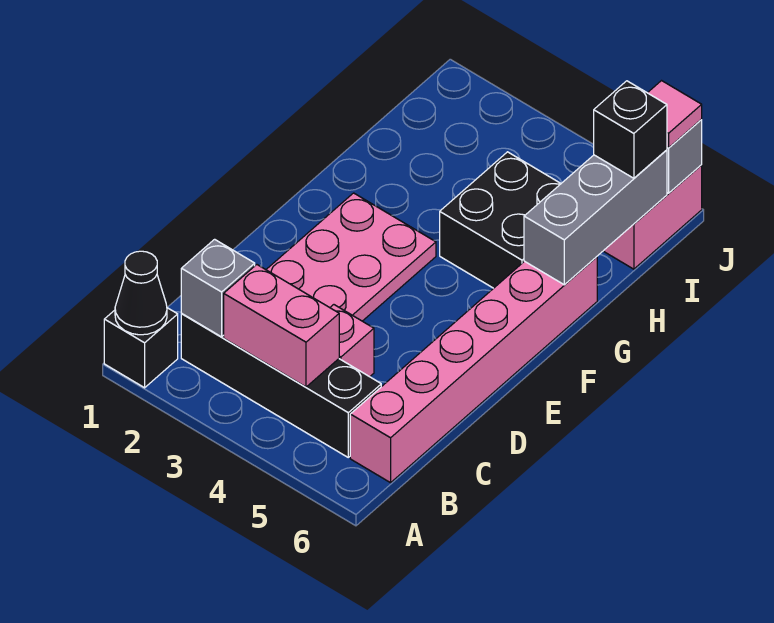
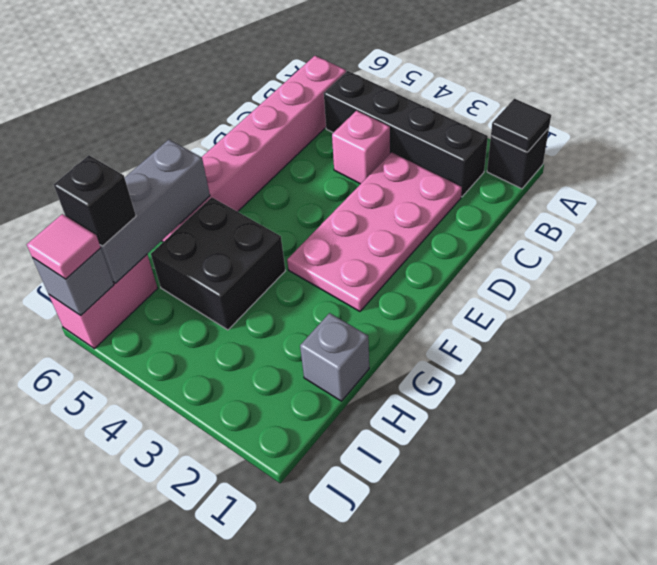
black 1x1 cone [115,251,167,335] -> black 1x1 tile [491,99,551,152]
grey 1x1 brick [181,239,255,337] -> grey 1x1 brick moved to [300,313,369,401]
pink 1x2 brick [224,265,339,387] -> none

